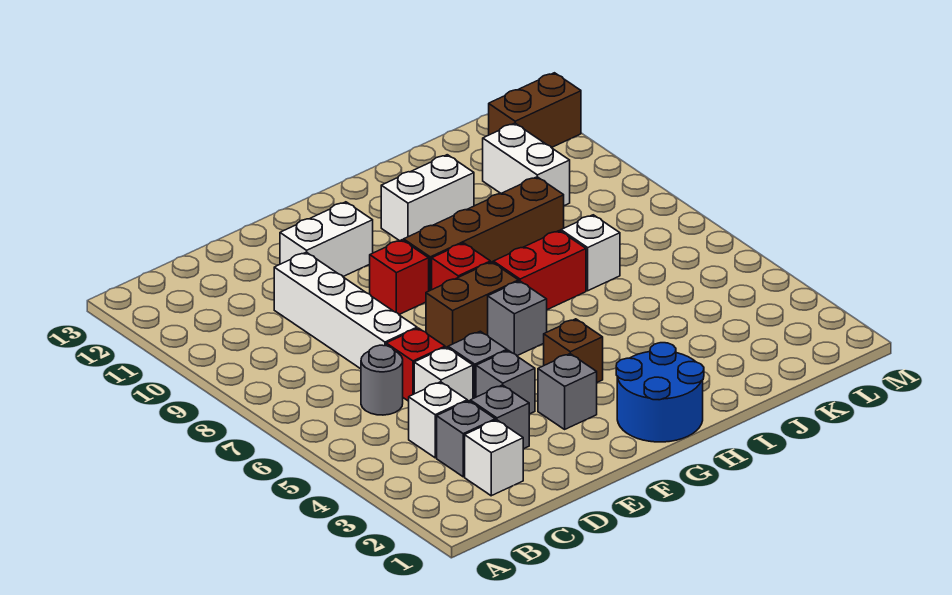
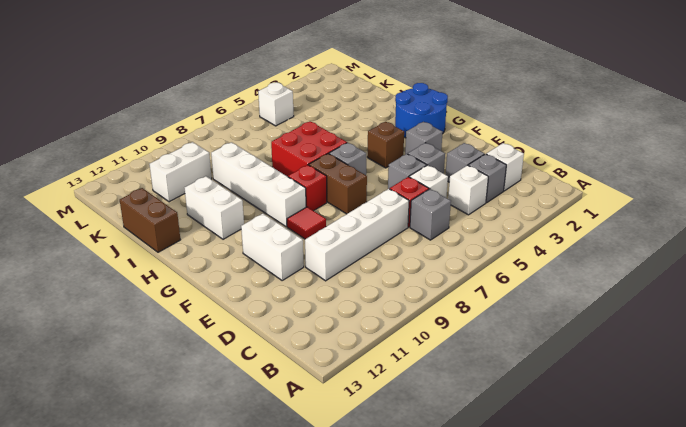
grey 1x1 round brick [361,345,403,415] -> grey 1x1 brick [410,189,451,240]
red 1x1 brick [370,240,429,314] -> red 1x1 tile [287,207,326,239]
brown 1x4 brick [404,177,564,291] -> white 1x4 brick [211,142,306,227]
red 1x2 brick [493,231,586,310] -> red 2x2 brick [271,121,347,177]
white 1x1 brick [561,215,620,291] -> white 1x1 brick moved to [258,82,294,126]
brown 1x2 brick [489,73,581,148] -> brown 1x2 brick moved to [120,188,180,252]

